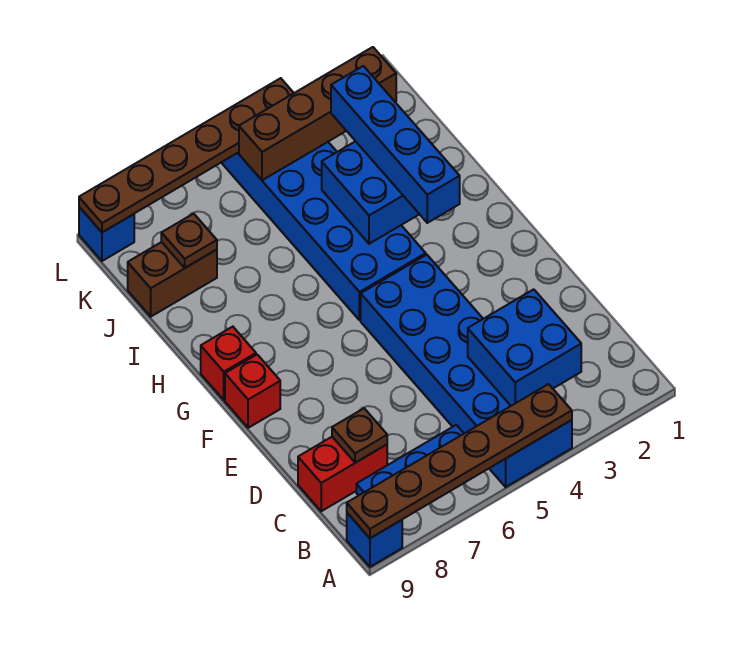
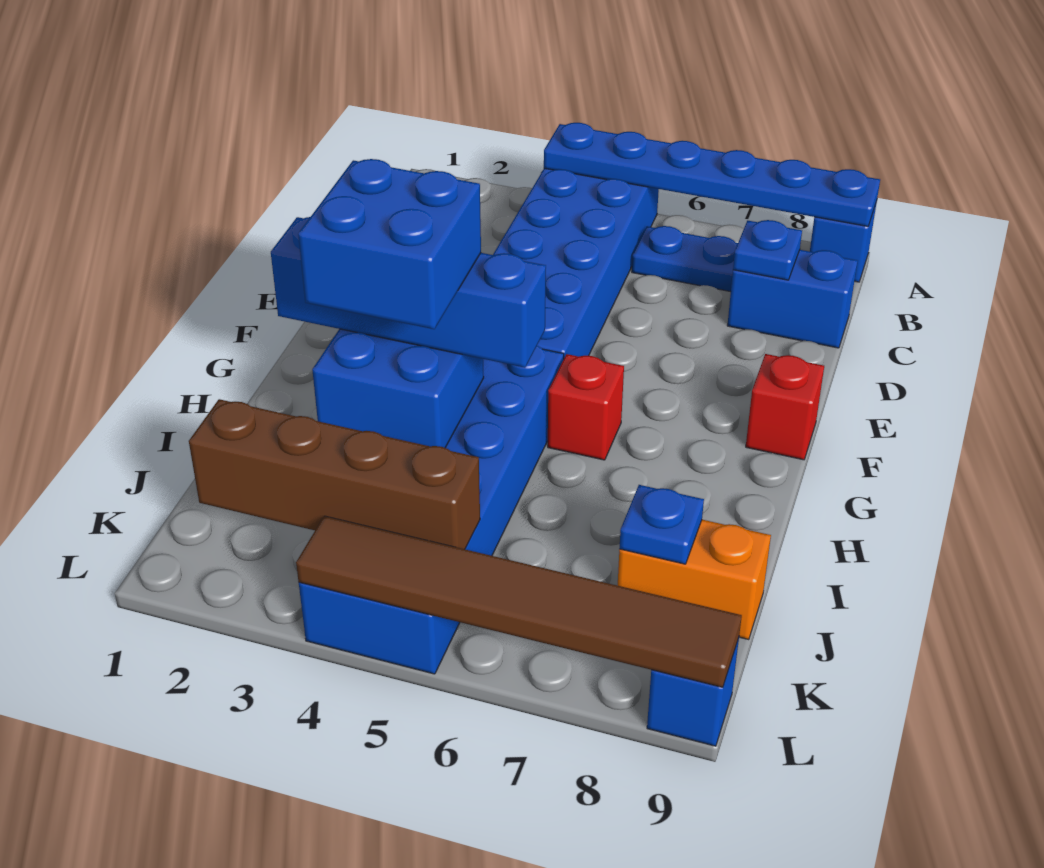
brown 1x6 plate [347,384,572,538] -> blue 1x6 plate [544,123,880,226]
blue 2x2 brick [468,289,581,406] -> blue 2x2 brick moved to [298,159,481,329]
red 1x2 brick [298,437,387,511] -> blue 1x2 brick [727,250,858,348]
brown 1x1 plate [332,408,387,463] -> blue 1x1 plate [733,220,802,280]
blue 1x4 brick [331,66,460,223] -> blue 1x4 brick turned to [271,217,546,368]
red 1x1 brick [201,327,256,400] -> red 1x1 brick moved to [548,354,624,460]
brown 1x2 brick [128,242,217,317] -> orange 1x2 brick [618,520,771,640]
brown 1x1 plate [161,214,217,268] -> blue 1x1 plate [619,485,704,564]
brown 1x6 plate [79,78,294,232] -> brown 1x6 tile [296,516,742,687]

